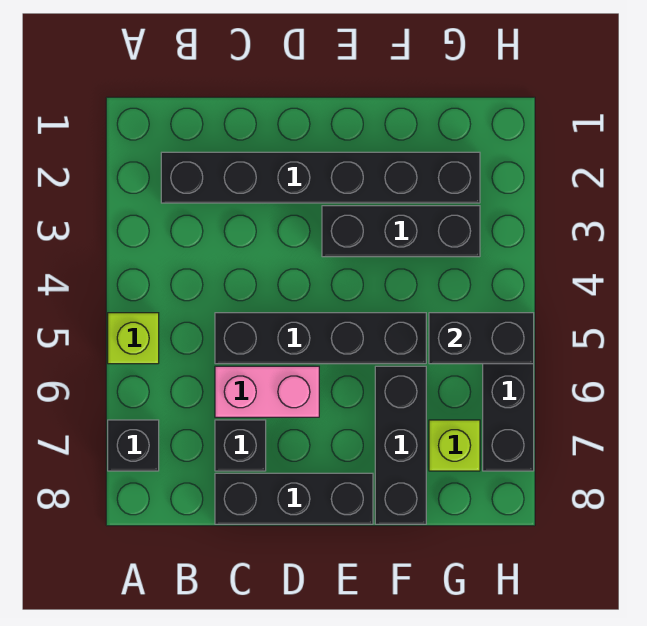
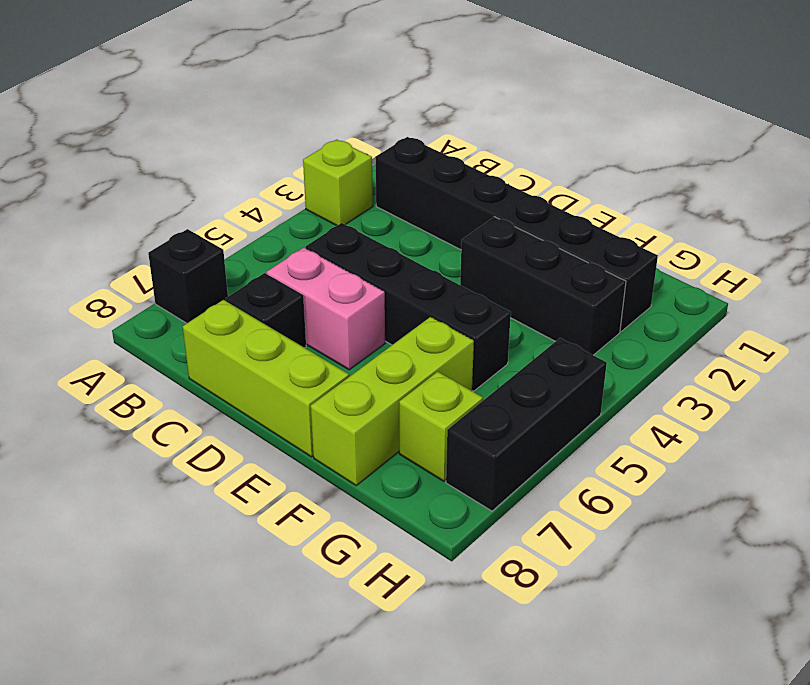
lime 1x1 brick [108,313,159,364] -> lime 1x1 brick moved to [303,140,373,226]
black 1x3 brick [215,473,373,524] -> lime 1x3 brick [183,300,349,457]
black 1x3 brick [375,366,426,524] -> lime 1x3 brick [311,317,474,485]
black 1x2 brick [429,313,534,364] -> none

